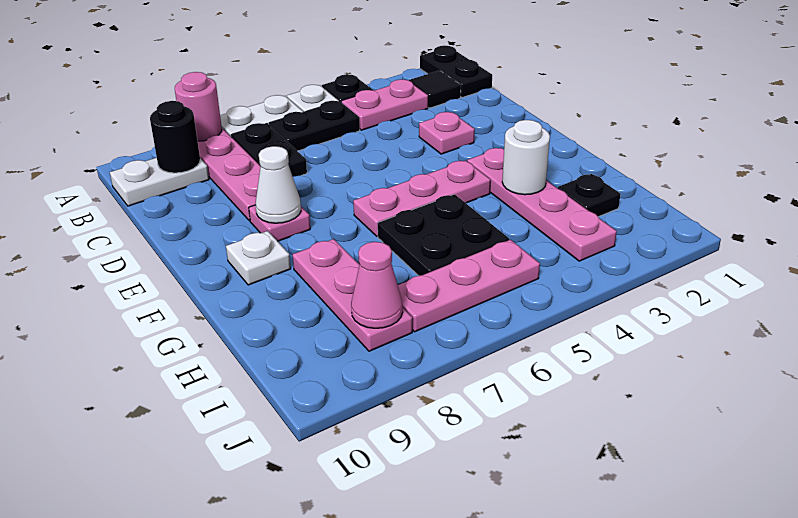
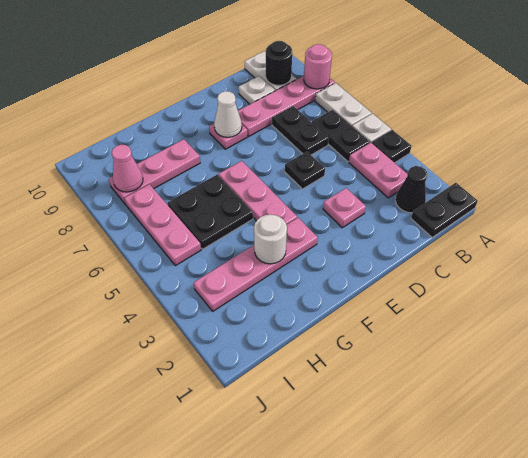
black 1x1 tile [409,70,461,108] -> black 1x1 cone [396,166,427,213]
black 1x2 plate [231,123,307,177] -> black 1x2 plate turned to [272,106,329,155]
white 1x1 plate [226,231,291,285] -> white 1x1 plate moved to [239,76,275,104]
black 1x1 plate [558,174,620,217] -> black 1x1 plate moved to [285,152,325,189]

